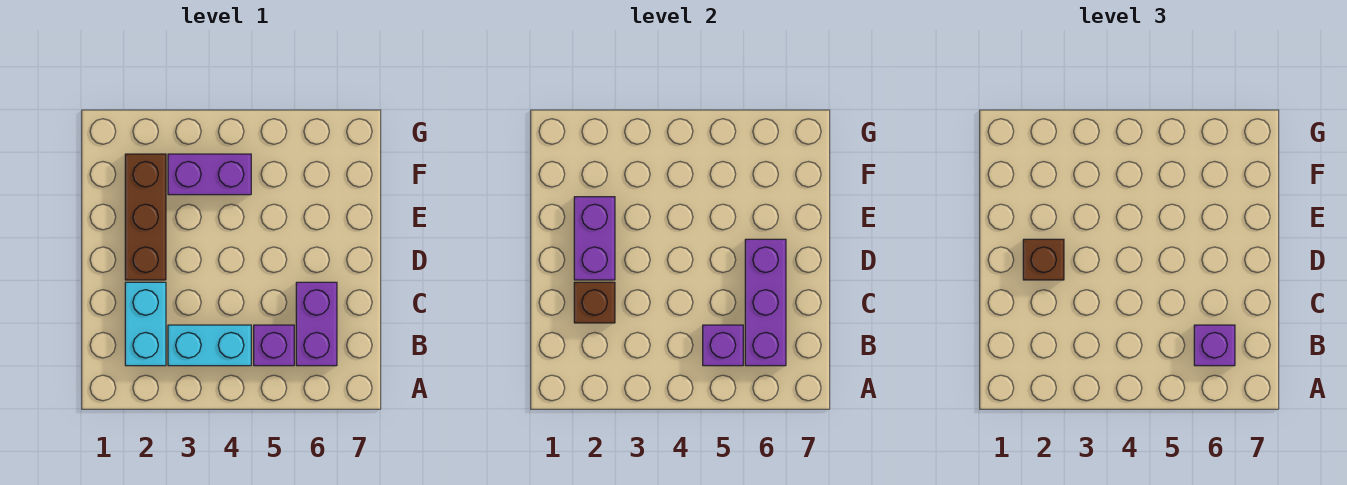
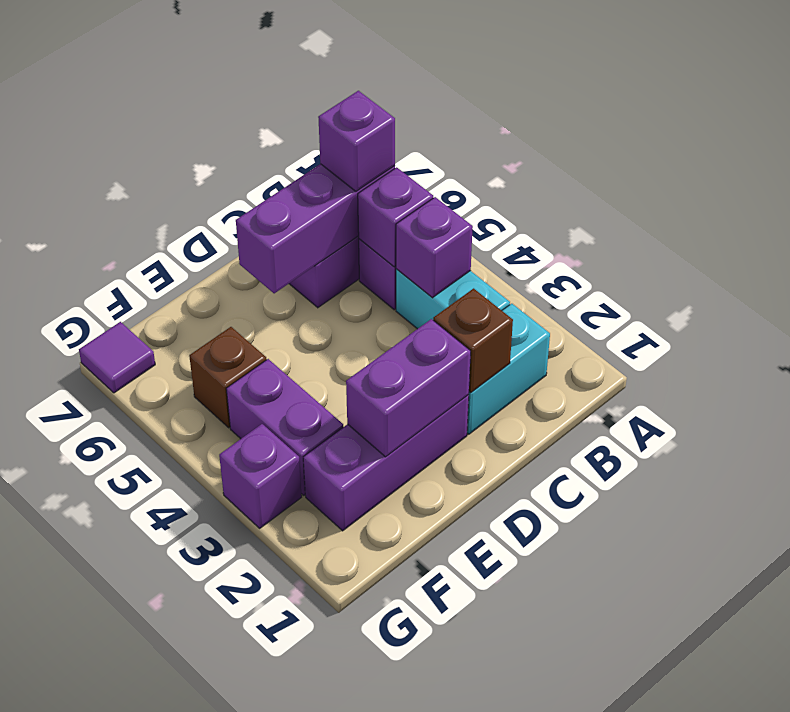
none -> purple 1x1 brick [396,197,473,298]
brown 1x3 brick [125,154,166,280] -> purple 1x3 brick [303,395,469,531]
brown 1x1 brick [1023,239,1064,280] -> brown 1x1 brick moved to [189,327,267,428]
none -> purple 1x1 brick [219,424,302,528]
none -> purple 1x1 tile [79,322,155,393]

